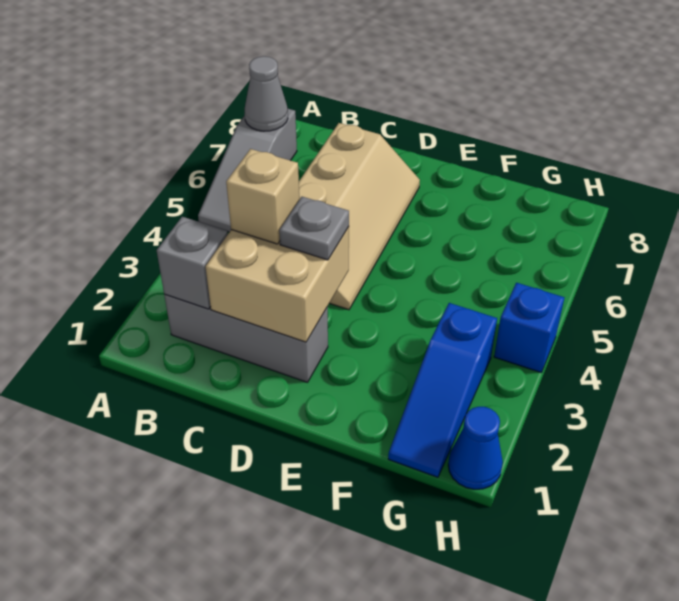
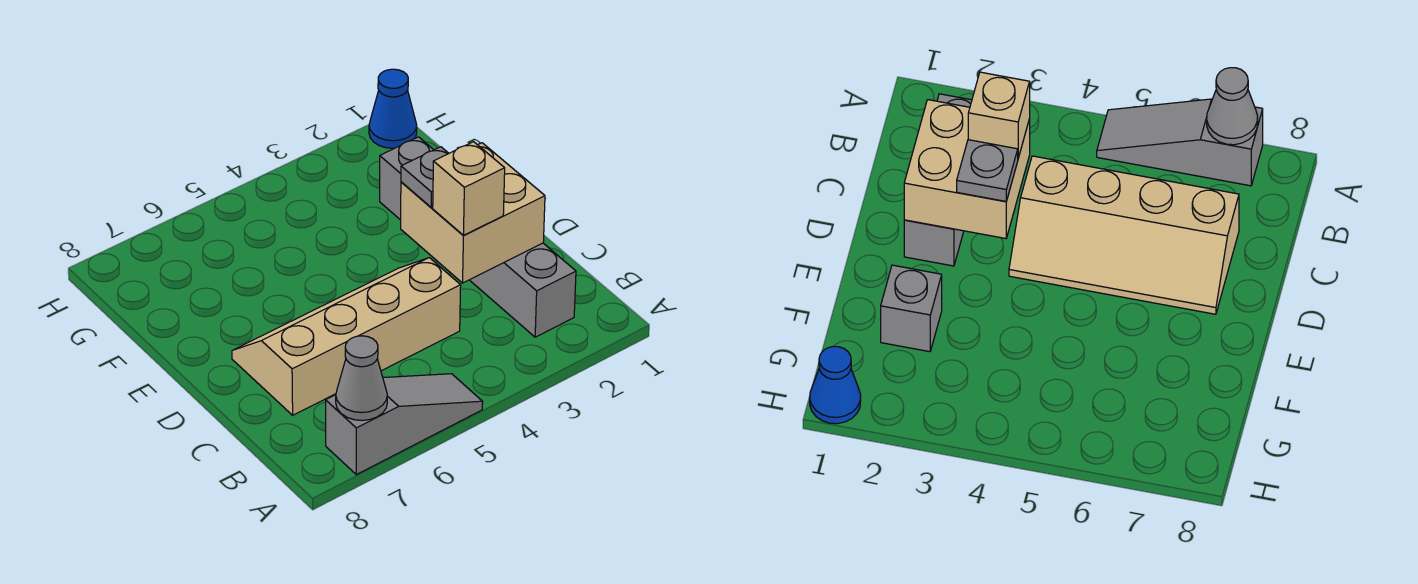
grey 1x1 brick [157,217,228,309] -> grey 1x1 brick moved to [380,137,433,220]
blue 1x3 slope [388,303,497,477] -> none
blue 1x1 brick [494,283,565,372] -> none

